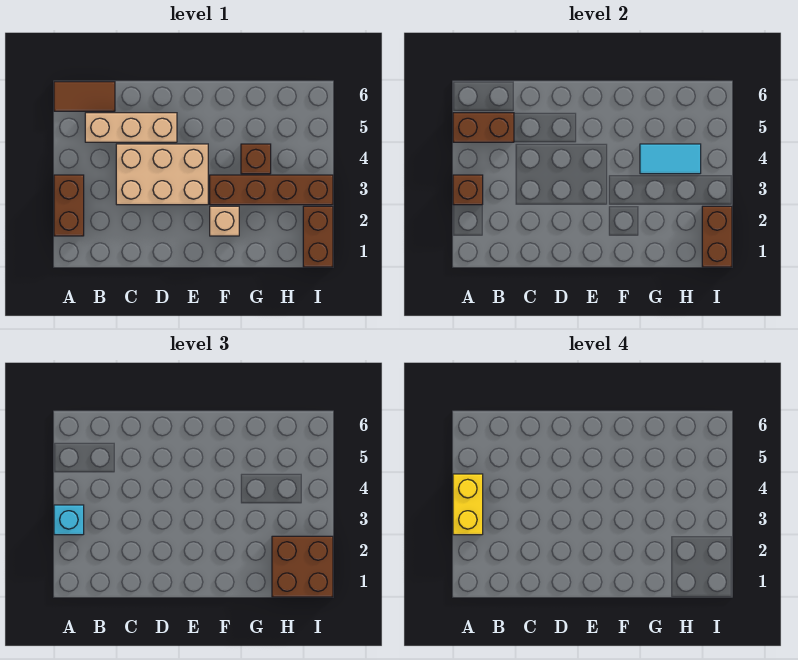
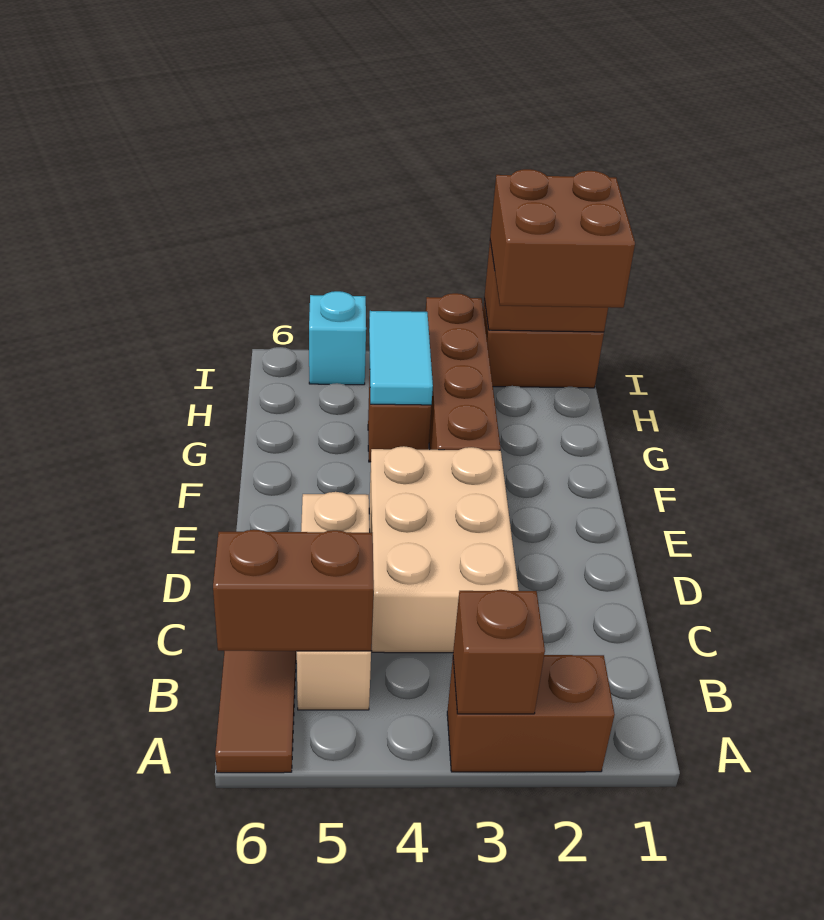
cyan 1x1 brick [54,505,84,535] -> cyan 1x1 brick moved to [309,291,366,385]
yellow 1x2 brick [453,474,483,535] -> none
brown 1x2 brick [453,113,514,142] -> brown 1x2 brick turned to [213,530,374,651]
tan 1x1 brick [210,206,239,236] -> none

